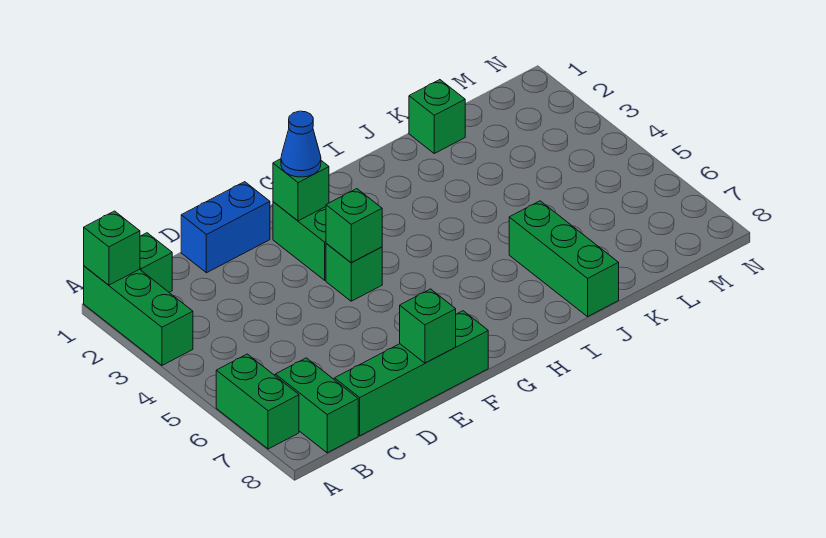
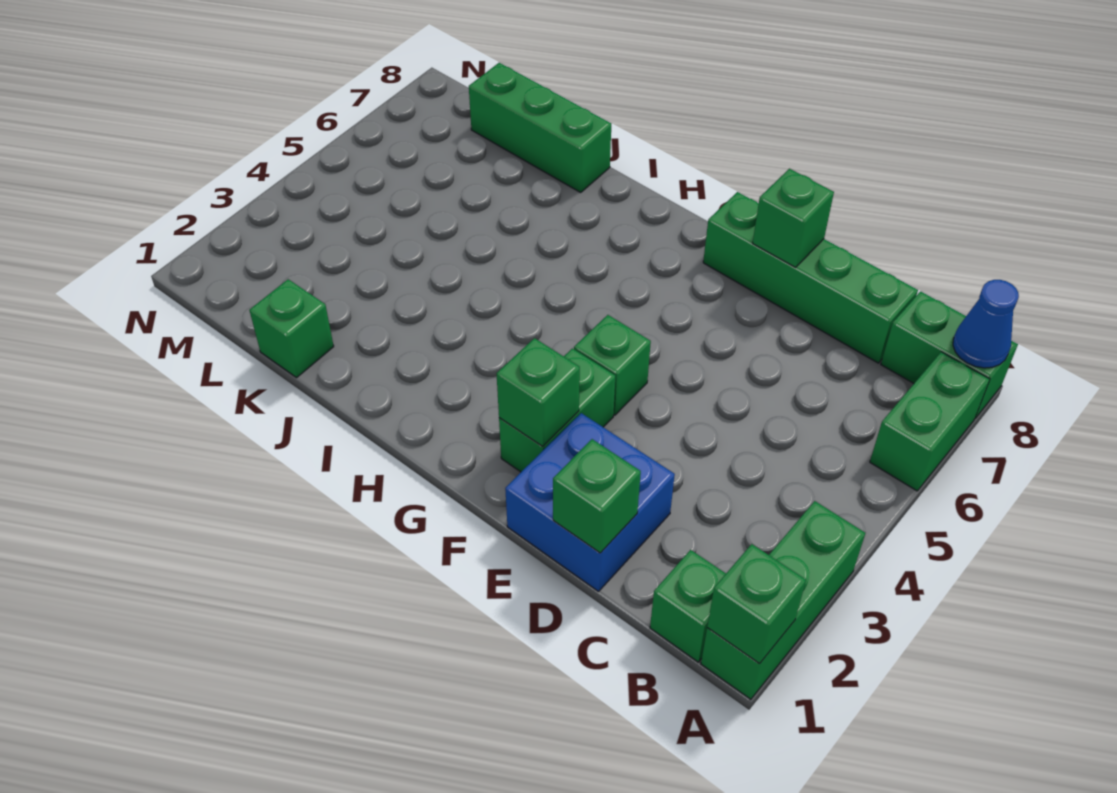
green 1x2 brick [275,358,358,453] -> green 1x2 brick turned to [881,291,1018,418]
blue 1x2 brick [181,182,270,273] -> blue 2x2 brick [505,413,675,591]
blue 1x1 cone [281,111,321,177] -> blue 1x1 cone moved to [953,280,1019,368]
green 1x1 brick [326,189,382,262] -> green 1x1 brick moved to [553,439,641,553]
green 1x3 brick [509,201,619,317] -> green 1x3 brick turned to [469,63,611,192]

